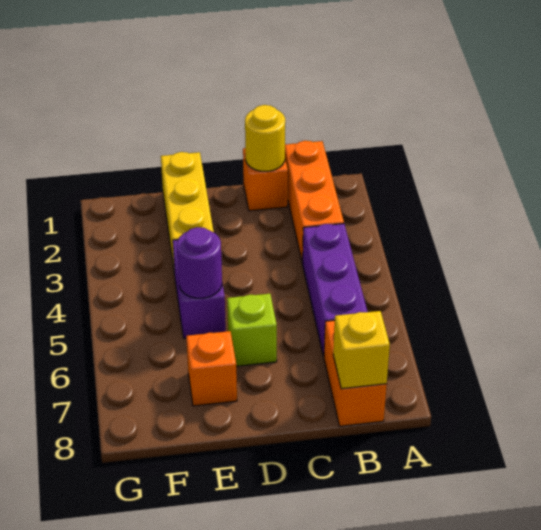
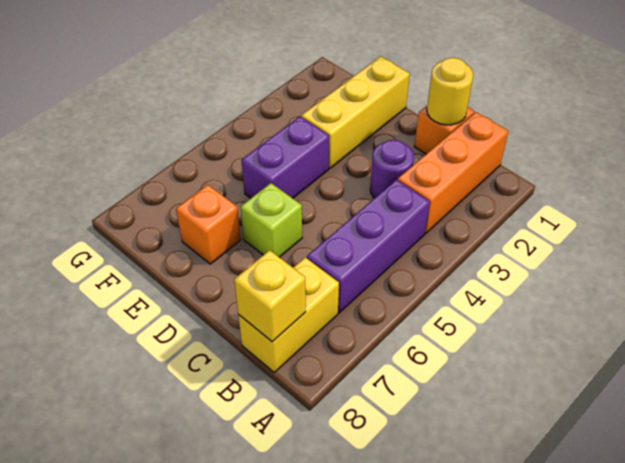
orange 1x2 brick [324,320,387,426] -> yellow 1x2 brick [238,257,339,372]
purple 1x1 round brick [177,227,222,298] -> purple 1x1 round brick moved to [370,140,414,198]

